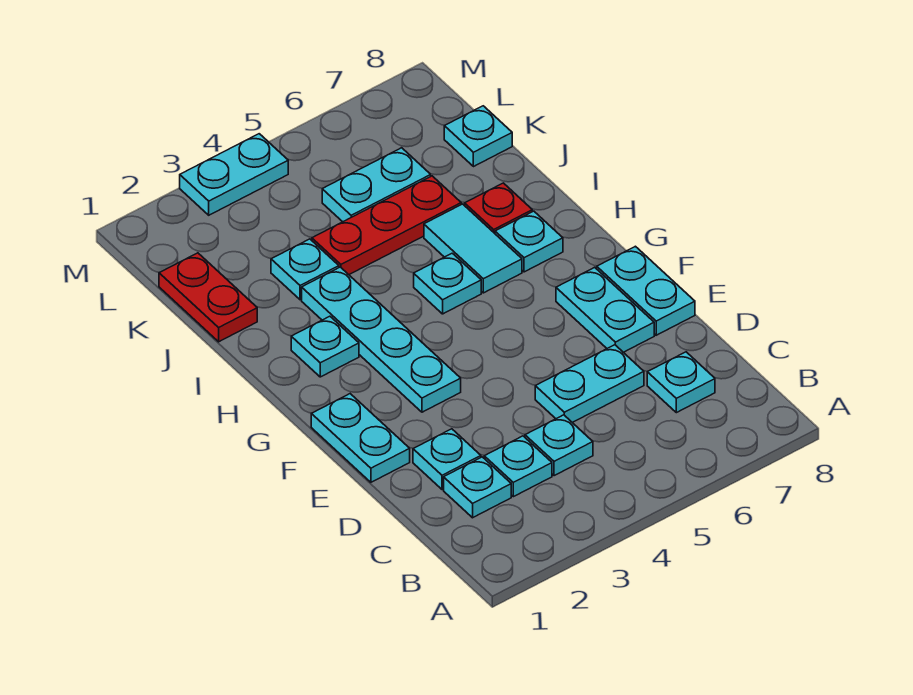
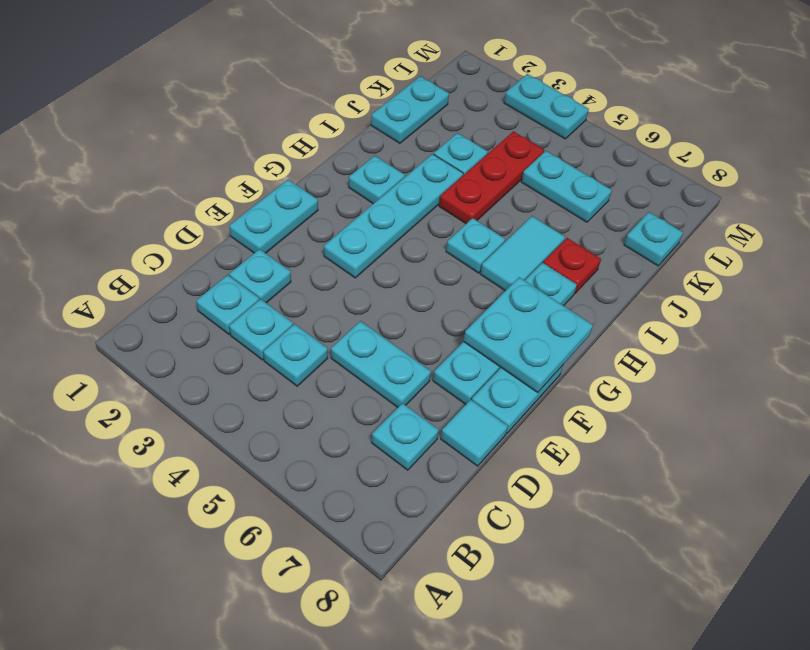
none -> cyan 1x1 tile [441,400,508,466]
none -> cyan 2x2 plate [464,277,593,393]
red 1x2 plate [159,253,257,342] -> cyan 1x2 plate [371,76,449,143]
red 1x3 plate [312,176,461,275] -> red 1x3 plate turned to [439,131,544,224]

